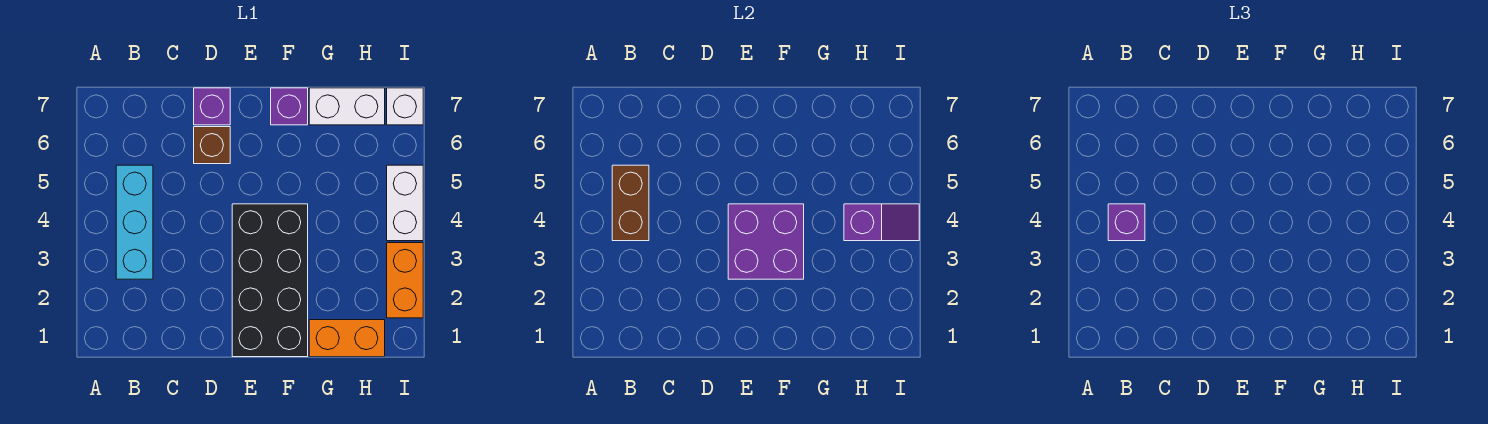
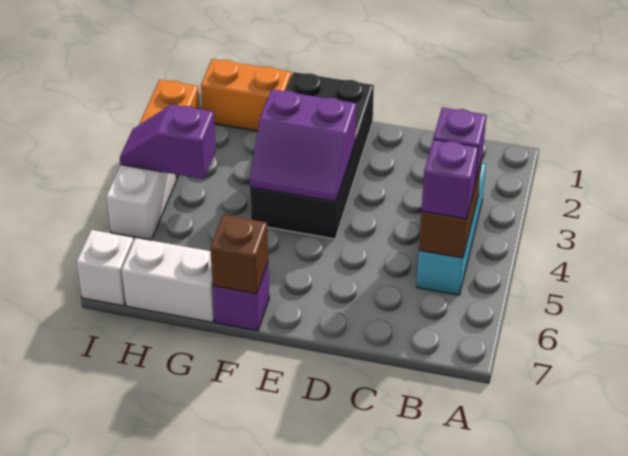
brown 1x1 brick [194,127,230,164] -> brown 1x1 brick moved to [210,215,268,294]
purple 1x1 brick [194,88,230,125] -> purple 1x1 brick moved to [422,139,478,219]
purple 2x2 brick [728,204,804,279] -> purple 2x2 slope [250,89,356,202]

